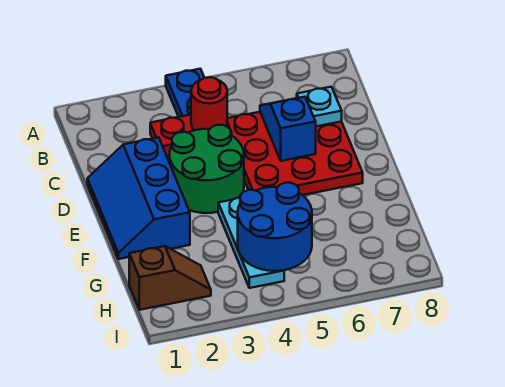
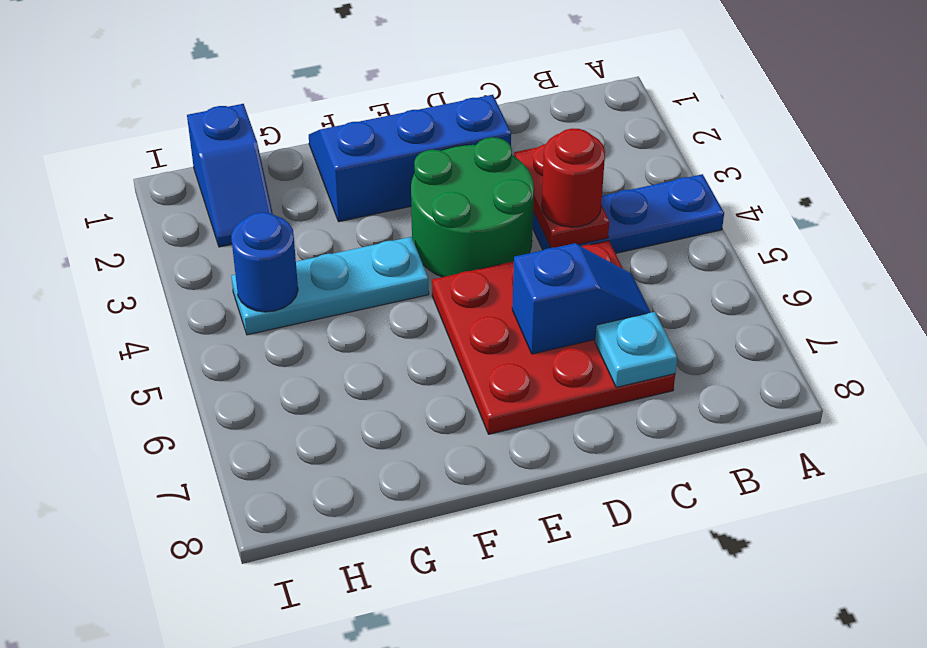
blue 2x2 round brick [238,183,312,271] -> blue 1x1 round brick [231,212,298,312]
brown 1x2 slope [129,246,211,310] -> blue 1x2 slope [187,104,273,247]

